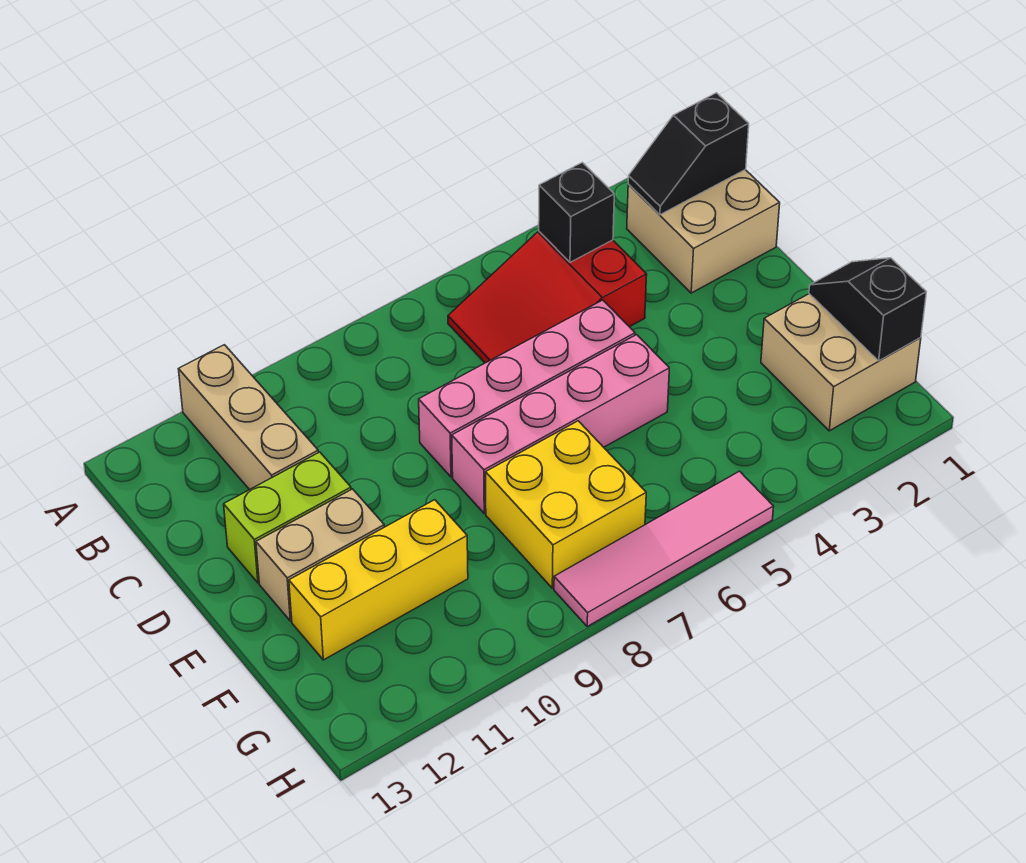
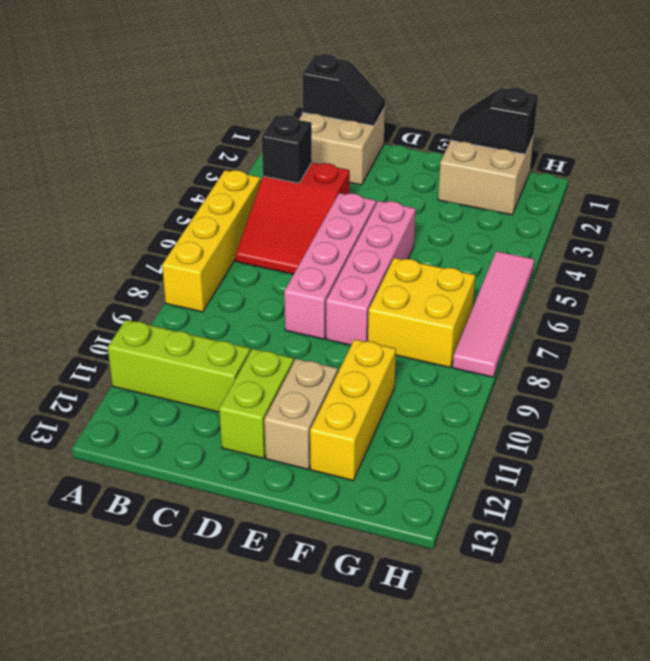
none -> yellow 1x4 brick [162,170,261,312]
tan 1x3 brick [179,345,318,490] -> lime 1x3 brick [108,320,250,412]
black 1x2 slope [628,93,749,215] -> black 1x2 slope turned to [302,54,385,126]

